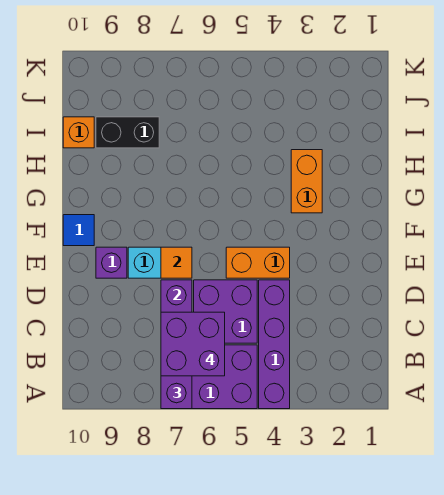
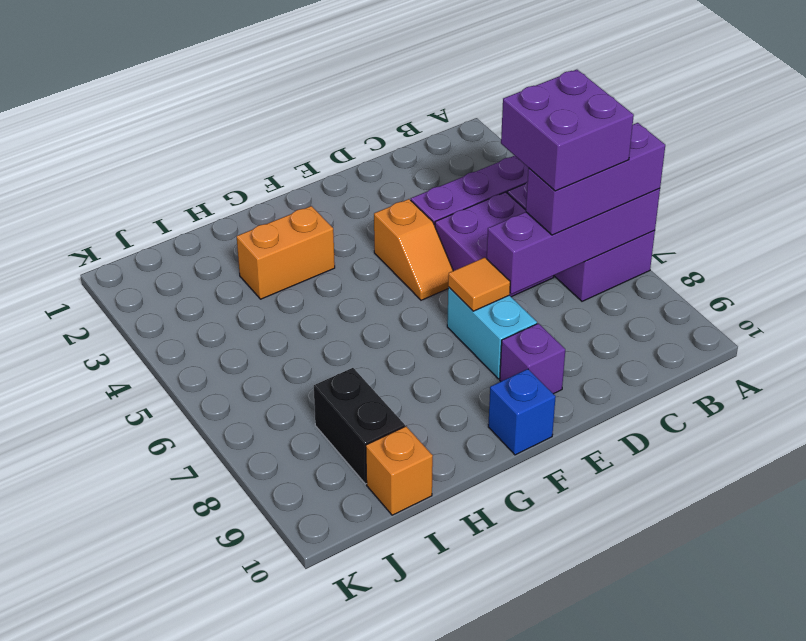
orange 1x2 brick [226,247,290,278] -> orange 1x2 slope [374,199,453,300]
blue 1x1 tile [63,215,94,246] -> blue 1x1 brick [488,369,556,455]

